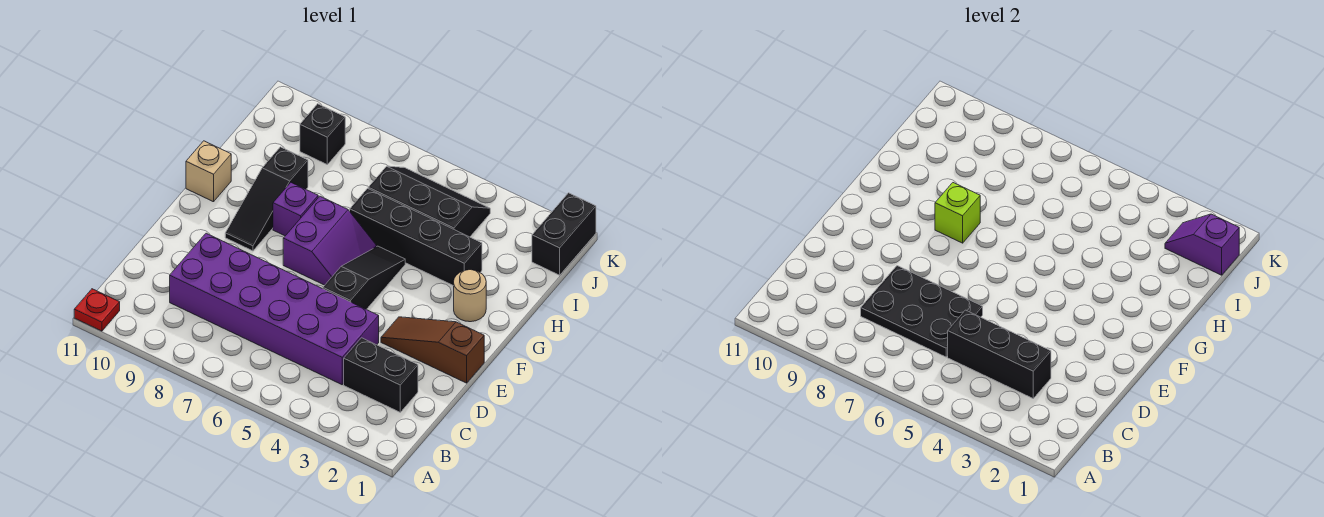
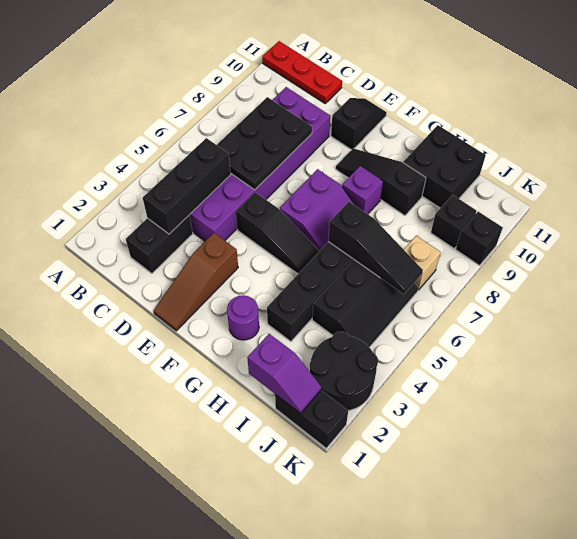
red 1x1 plate [74,289,120,331] -> red 1x3 plate [262,41,342,103]
brown 1x3 slope [381,317,484,383] -> brown 1x3 slope turned to [154,233,238,331]
none -> black 1x2 slope [331,98,387,150]
purple 2x2 slope [283,196,376,285] -> purple 2x2 slope turned to [280,169,354,251]
tan 1x1 round brick [454,270,486,322] -> purple 1x1 round brick [227,295,259,340]
lime 1x1 brick [935,183,980,243] -> none
tan 1x1 brick [186,141,231,202] -> tan 1x1 brick moved to [404,236,441,290]
none -> black 1x3 slope [328,202,423,294]
none -> black 2x2 brick [403,125,486,208]
purple 1x2 slope [1165,214,1239,275] -> purple 1x2 slope turned to [247,334,321,413]
none -> black 2x2 round brick [310,332,378,411]
none -> black 1x1 brick [456,212,503,266]

